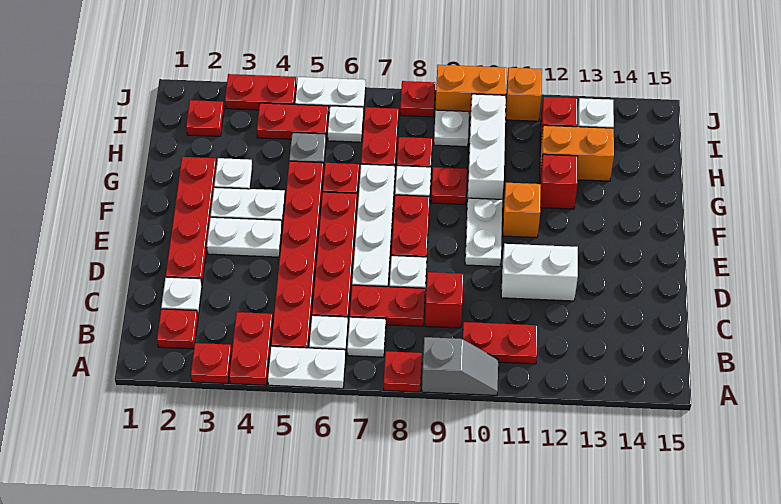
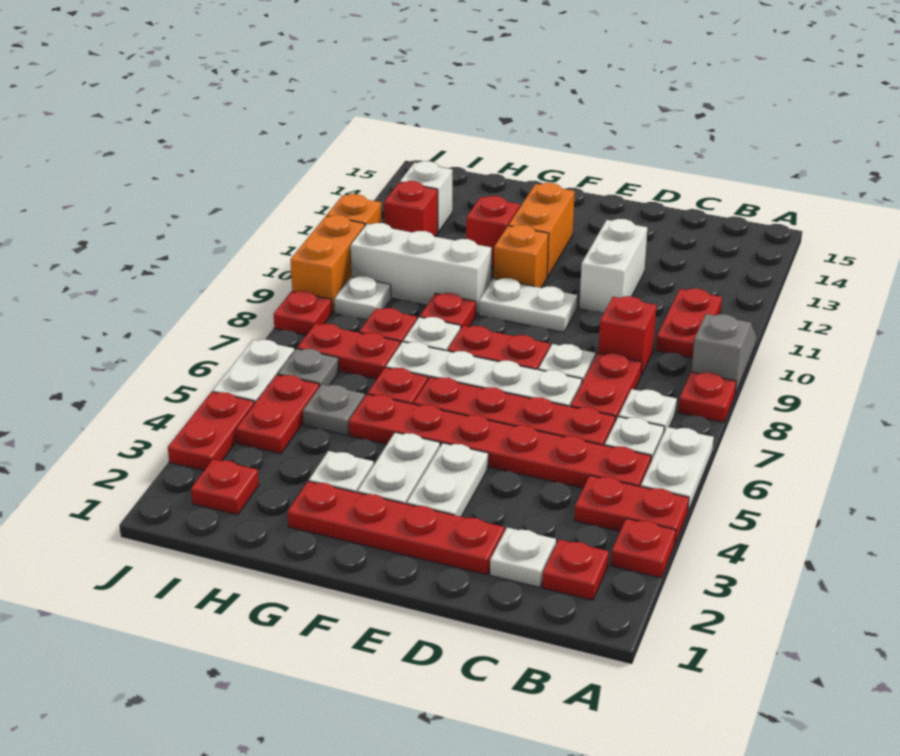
orange 1x2 brick [540,125,614,181] -> orange 1x2 brick moved to [509,183,575,277]
white 1x1 plate [328,106,364,142] -> grey 1x1 plate [278,349,339,387]

